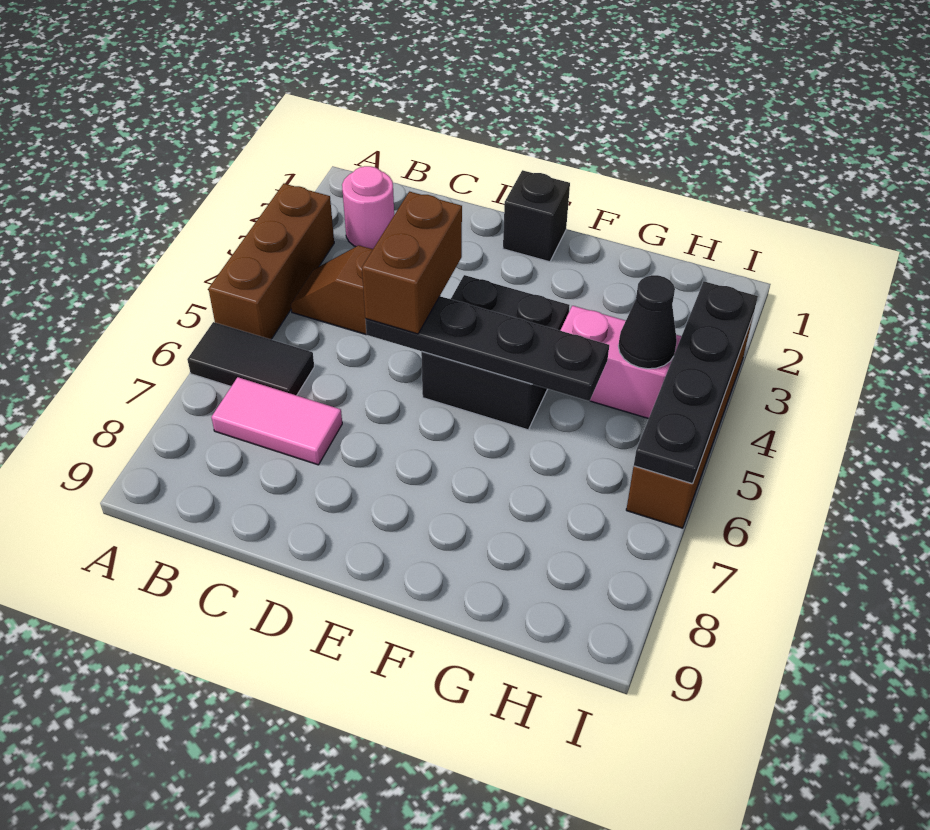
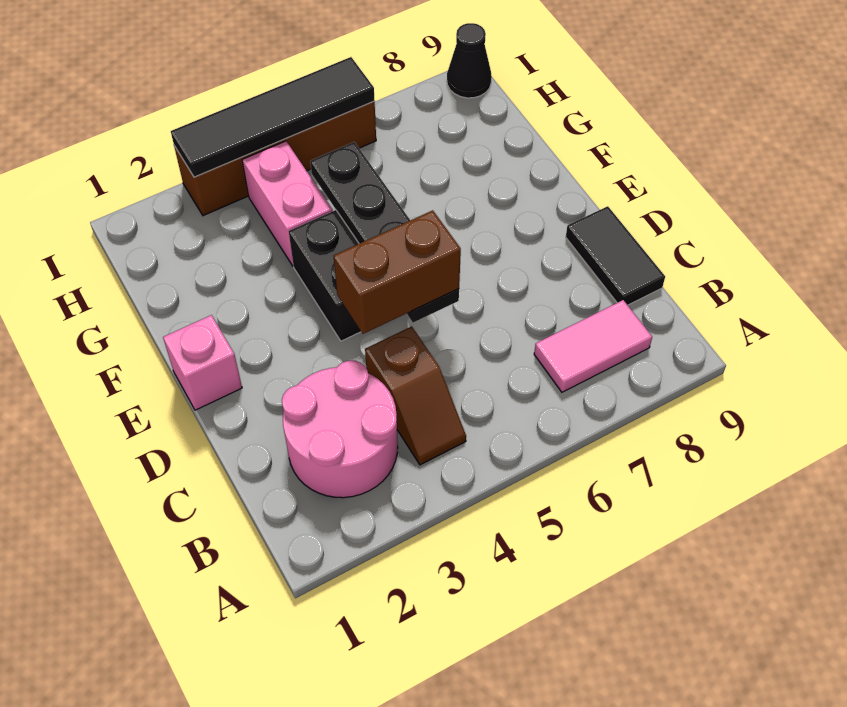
brown 1x3 brick [209,184,334,339] -> none
black 1x2 tile [187,322,314,395] -> black 1x2 tile moved to [566,206,665,305]
pink 1x1 round brick [342,166,394,249] -> pink 2x2 round brick [282,361,398,498]
pink 1x2 tile [211,377,342,465] -> pink 1x2 tile turned to [534,300,652,392]
black 1x1 brick [503,170,570,262] -> pink 1x1 brick [163,315,242,410]
black 1x1 cone [618,275,677,369] -> black 1x1 cone moved to [447,23,492,98]
black 1x4 plate [634,281,758,484] -> black 1x4 tile [171,57,375,177]

